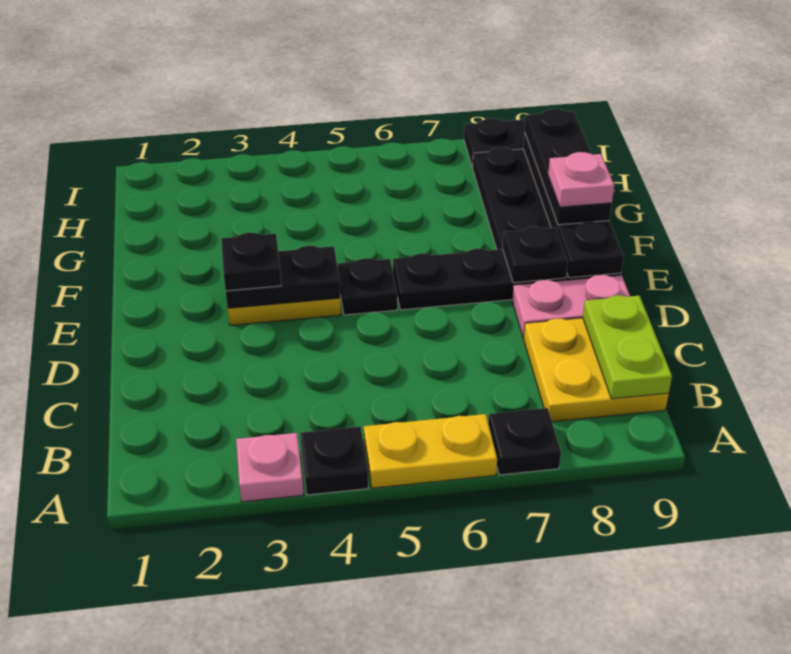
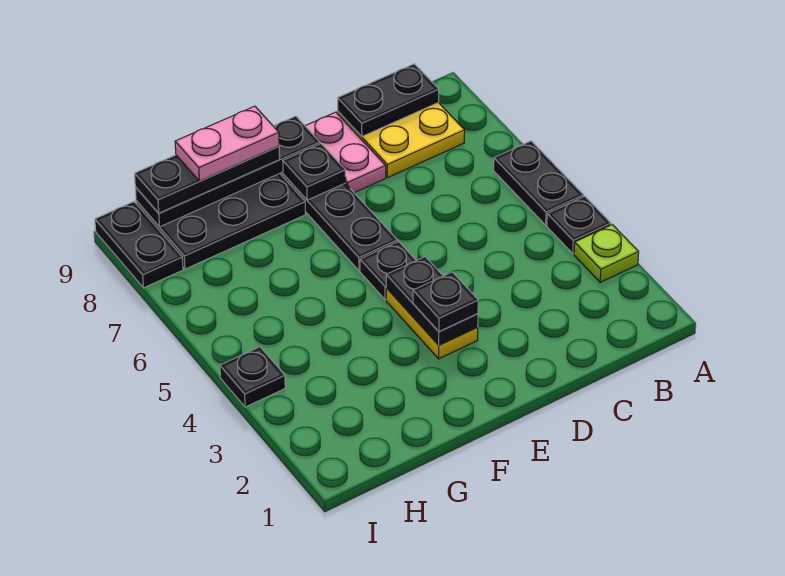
pink 1x1 plate [236,433,304,502] -> lime 1x1 plate [574,225,639,282]
yellow 1x2 plate [364,414,497,488] -> black 1x2 plate [494,141,584,225]
black 1x1 plate [488,408,561,475] -> black 1x1 plate moved to [220,347,285,407]
lime 1x2 plate [583,295,672,399] -> black 1x2 plate [338,64,439,136]
pink 1x1 plate [548,152,614,207] -> pink 1x2 plate [175,106,279,181]

